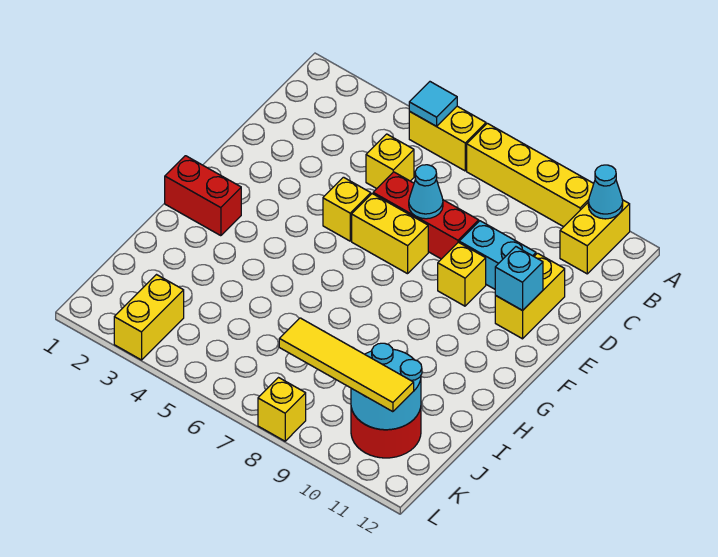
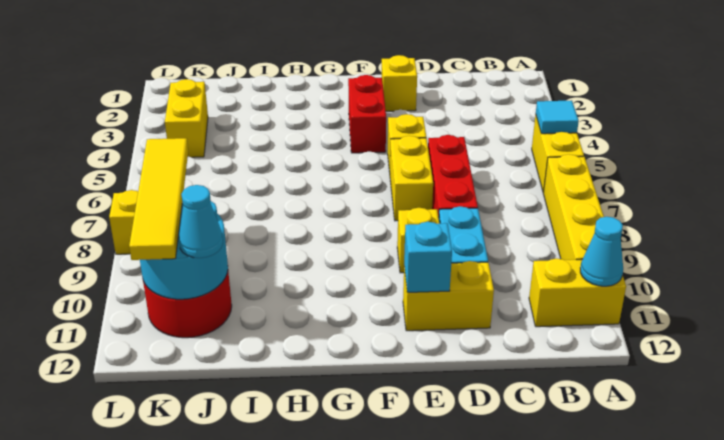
yellow 1x1 brick [366,134,414,189] -> yellow 1x1 brick moved to [382,55,417,111]
cyan 1x1 cone [409,165,443,219] -> cyan 1x1 cone moved to [179,185,223,258]
red 1x2 brick [165,156,241,236] -> red 1x2 brick moved to [348,75,386,153]
yellow 1x2 brick [114,275,184,360] -> yellow 1x2 brick turned to [165,79,208,157]

